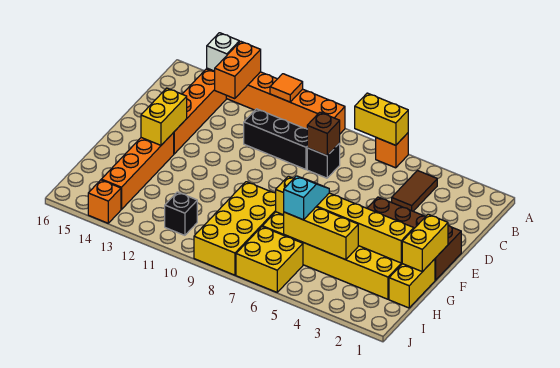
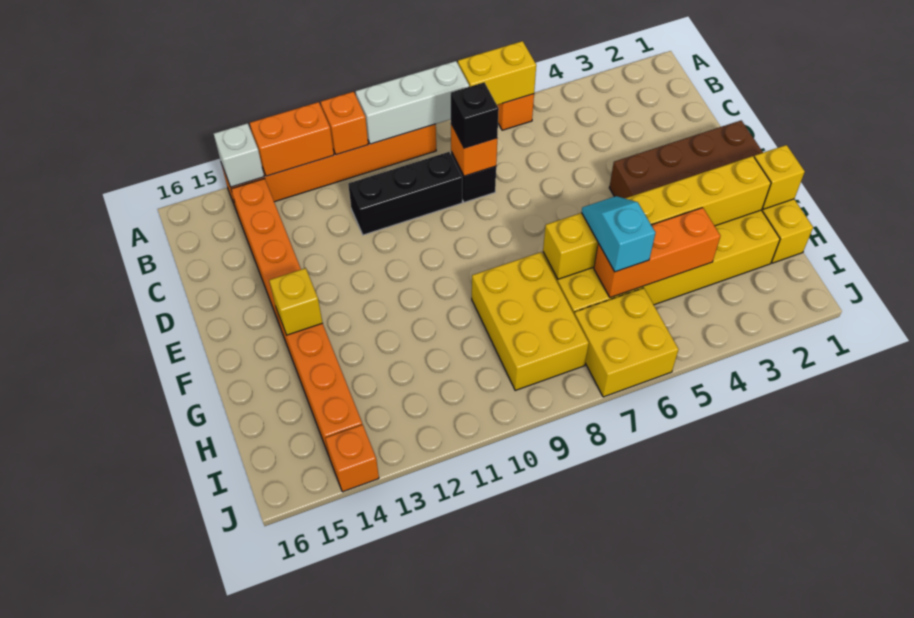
none -> white 1x3 brick [356,61,469,144]
orange 1x1 tile [270,74,303,102] -> orange 1x1 brick [321,92,368,155]
orange 1x2 brick [215,41,261,99] -> orange 1x2 brick turned to [250,102,334,176]
brown 1x2 tile [392,171,437,211] -> none
brown 1x1 brick [307,112,340,156] -> orange 1x1 brick [451,124,497,176]
yellow 1x2 brick [141,88,187,145] -> yellow 1x1 brick [269,268,322,335]
yellow 1x2 brick [402,214,448,272] -> yellow 1x1 brick [754,145,805,209]
yellow 2x4 brick [194,182,276,275] -> yellow 2x3 brick [472,252,589,390]
yellow 1x3 brick [284,207,358,260] -> orange 1x3 brick [594,208,720,298]
black 1x1 brick [165,192,197,235] -> black 1x1 brick moved to [451,82,499,148]

